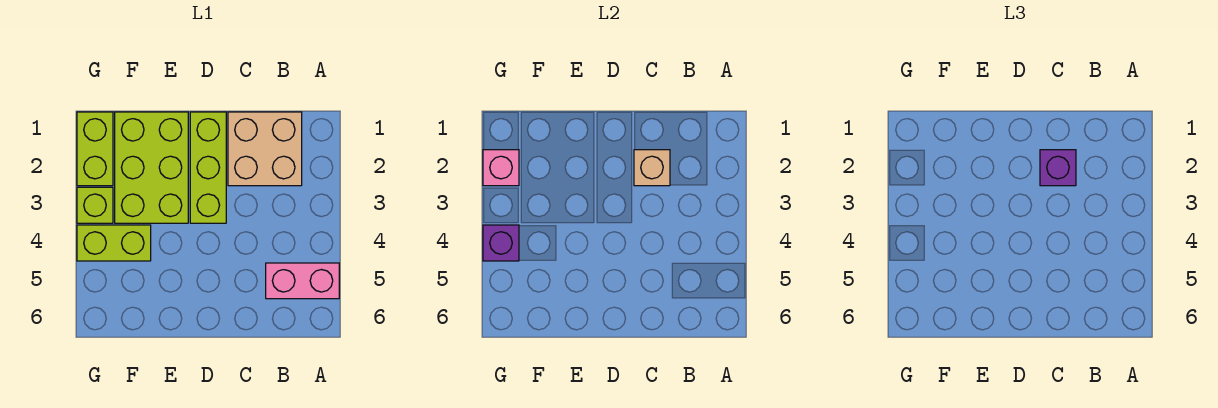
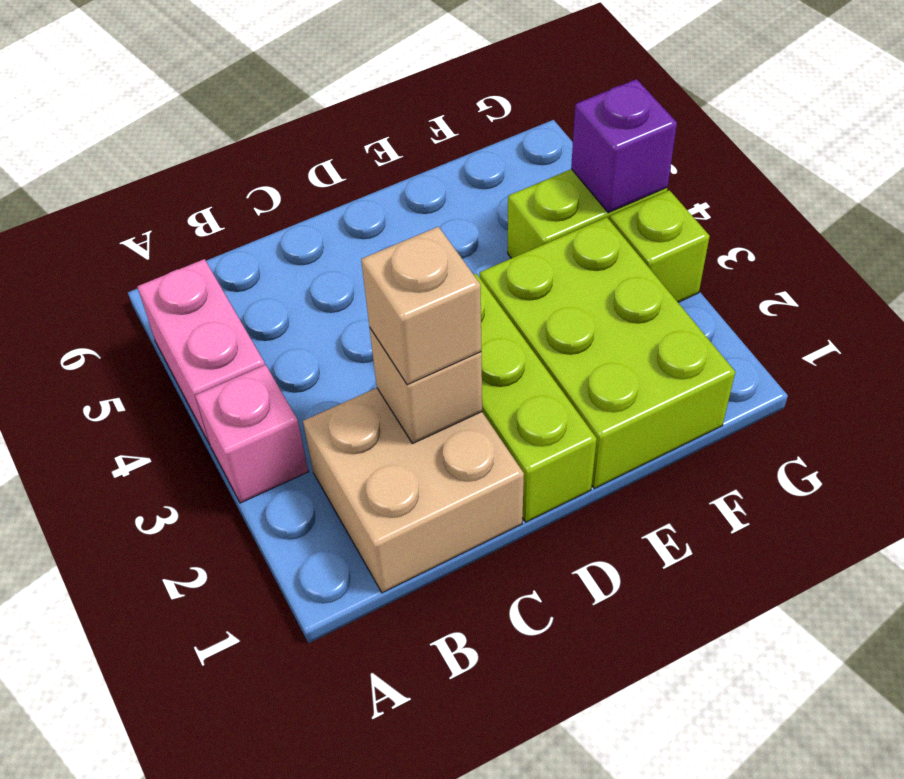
pink 1x2 brick [266,263,339,299] -> pink 1x2 brick turned to [137,259,265,445]
purple 1x1 brick [1040,150,1076,186] -> tan 1x1 brick [361,227,481,385]
lime 1x2 brick [77,112,113,186] -> none
pink 1x1 brick [483,150,519,186] -> pink 1x1 brick moved to [195,365,308,503]

